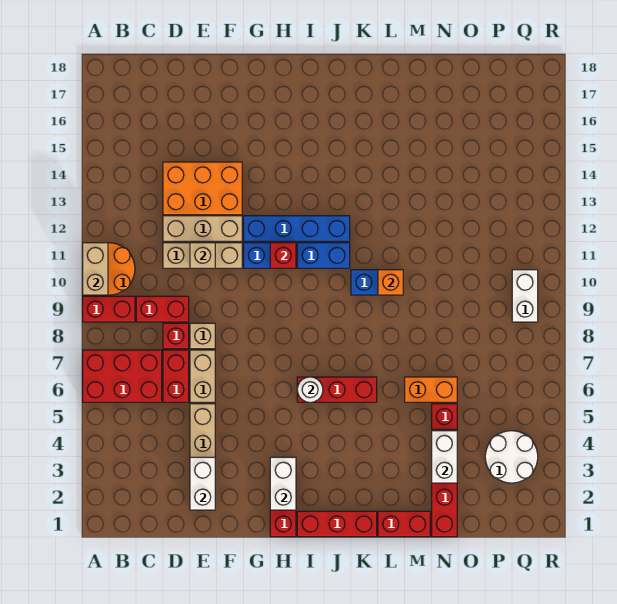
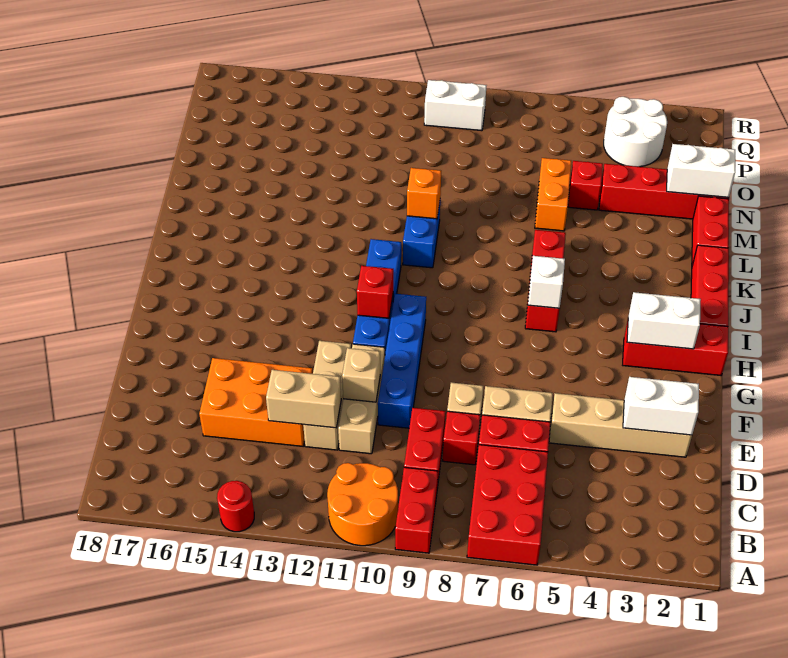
tan 1x2 brick [83,243,108,295] -> tan 1x2 brick moved to [266,370,341,428]
none -> red 1x1 round brick [217,481,254,532]
orange 2x3 brick [163,162,242,215] -> orange 2x3 brick turned to [199,358,313,446]
blue 1x4 brick [244,216,350,241] -> blue 1x4 brick moved to [378,294,426,428]
white 1x1 round brick [297,377,323,402] -> white 1x1 brick [528,256,565,308]
white 1x2 brick [432,431,457,483] -> white 1x2 brick moved to [667,144,735,197]

